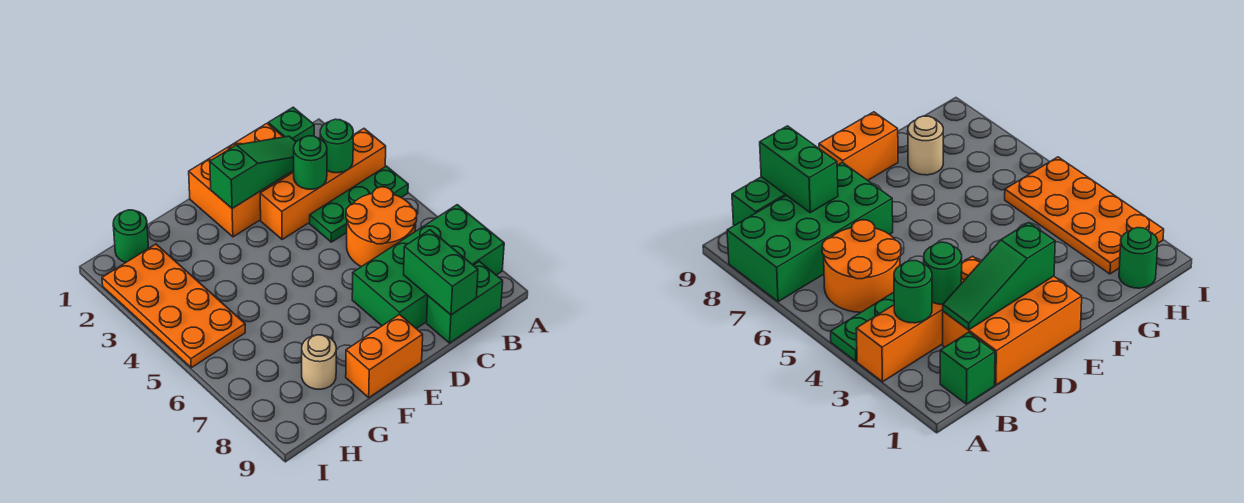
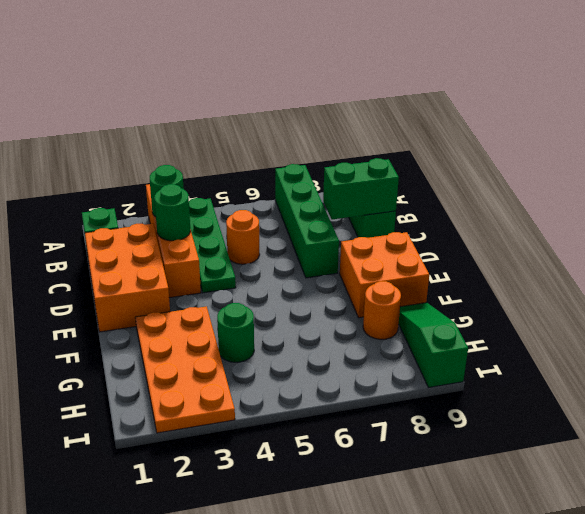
green 1x3 plate [310,166,408,242] -> green 1x4 plate [189,198,236,293]
green 2x4 brick [352,205,504,329] -> green 1x4 brick [275,164,339,278]
orange 2x2 round brick [346,187,417,267] -> orange 1x1 round brick [226,210,260,264]
green 1x3 slope [210,136,296,208] -> green 1x3 slope moved to [399,303,468,387]
orange 1x2 brick [346,314,423,398] -> orange 2x2 brick [340,232,429,318]
tan 1x1 round brick [302,335,336,389] -> orange 1x1 round brick [363,281,401,339]
green 1x1 round brick [113,210,149,262] -> green 1x1 round brick moved to [217,303,254,362]
orange 2x4 plate [102,244,245,368] -> orange 2x4 plate turned to [135,306,235,433]

